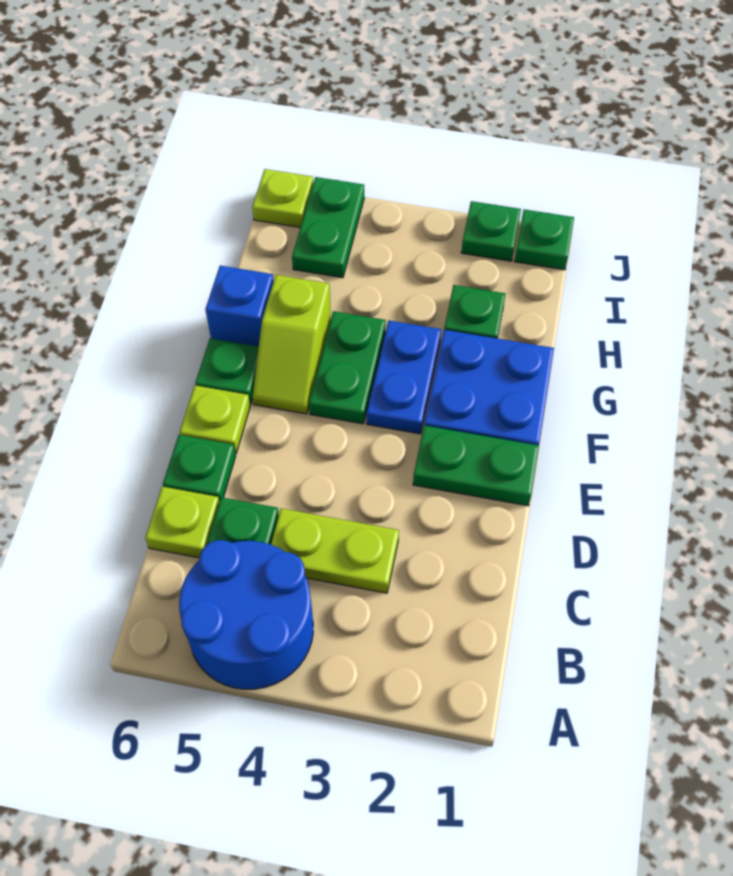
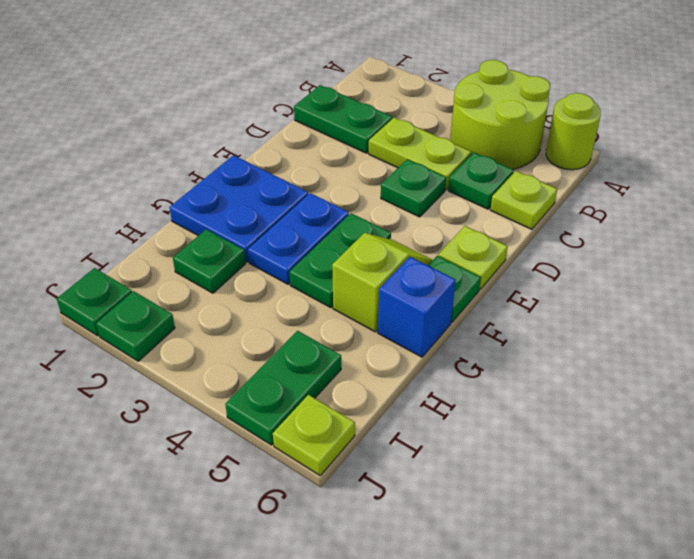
blue 2x2 round brick [179,540,313,689] -> lime 2x2 round brick [451,60,550,169]
none -> lime 1x1 round brick [546,93,601,170]
green 1x1 plate [163,435,236,502] -> green 1x1 plate moved to [381,159,446,217]
green 1x2 plate [413,425,539,506] -> green 1x2 plate moved to [294,85,392,153]

